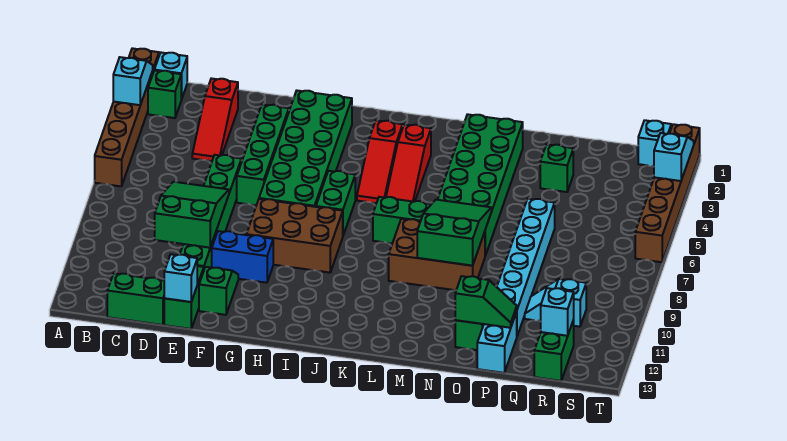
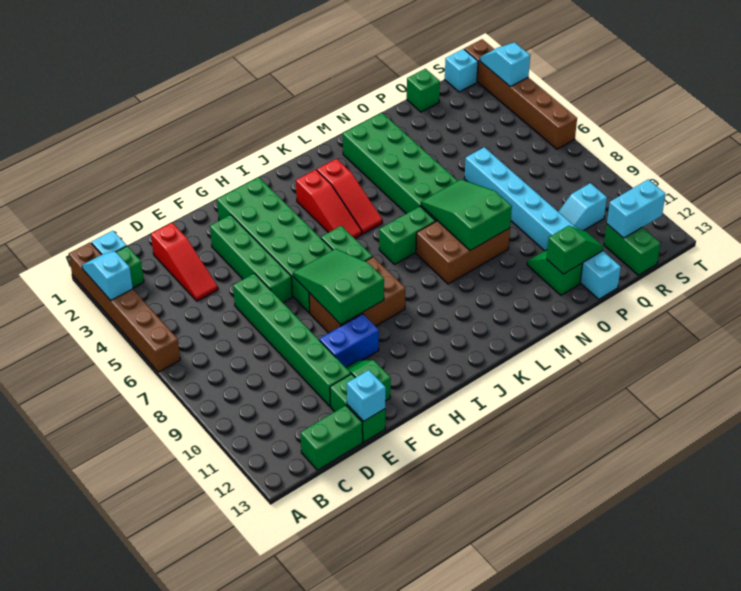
green 2x3 slope [155,182,229,248] -> green 2x3 slope moved to [293,249,384,324]
green 1x1 brick [540,144,573,192] -> green 1x1 brick moved to [407,69,440,112]
cyan 1x1 brick [541,288,574,336] -> cyan 1x2 brick [607,179,666,238]

